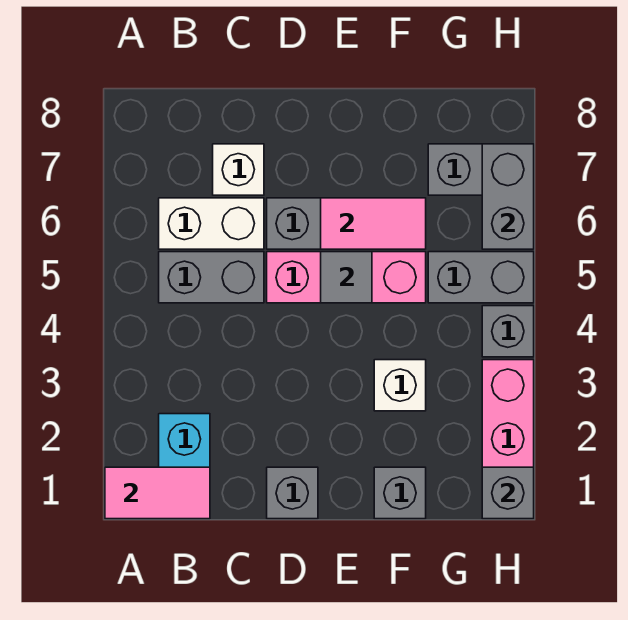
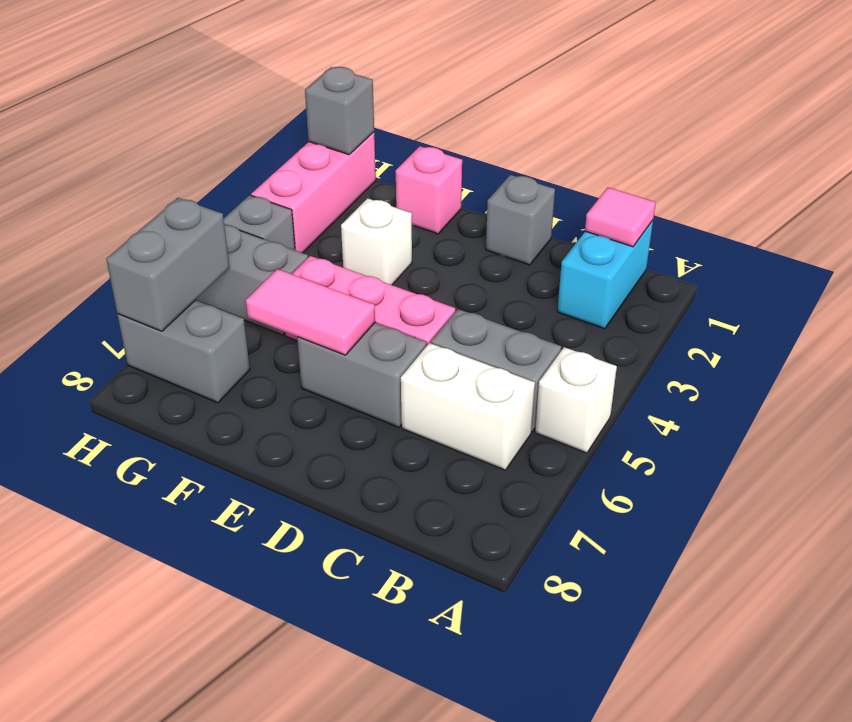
pink 1x2 tile [105,467,210,519] -> pink 1x1 tile [585,187,656,247]
white 1x1 brick [213,144,264,195] -> white 1x1 brick moved to [535,347,617,453]
grey 1x1 tile [321,252,372,303] -> none
grey 1x1 brick [374,467,426,519] -> pink 1x1 brick [396,146,462,234]

